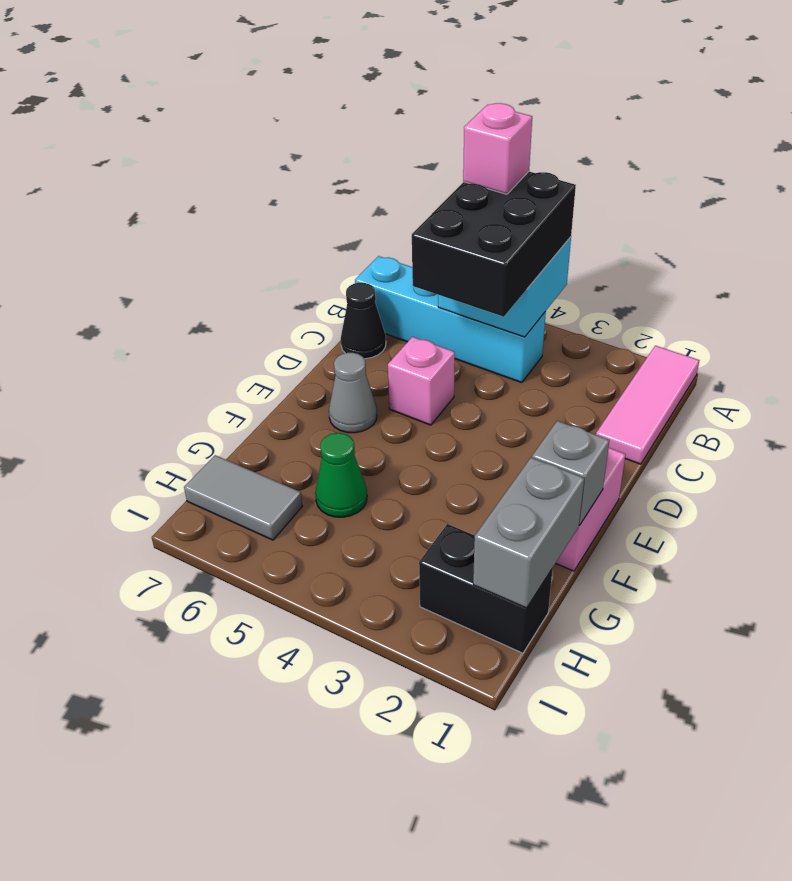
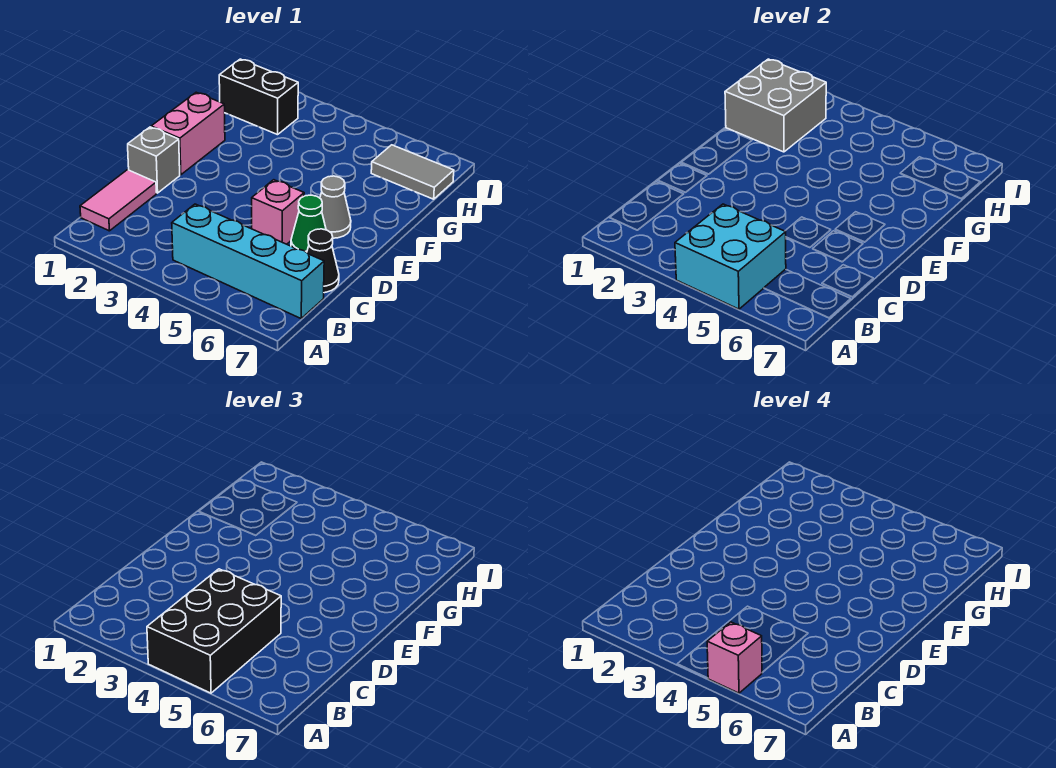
pink 1x3 tile [596,346,699,464] -> pink 1x2 tile [80,170,156,231]
grey 1x1 brick [532,421,609,525] -> grey 1x1 brick moved to [128,127,180,193]
grey 1x2 brick [473,458,584,608] -> grey 2x2 brick [725,59,826,152]
green 1x1 cone [315,433,367,517] -> green 1x1 cone moved to [291,195,326,252]

